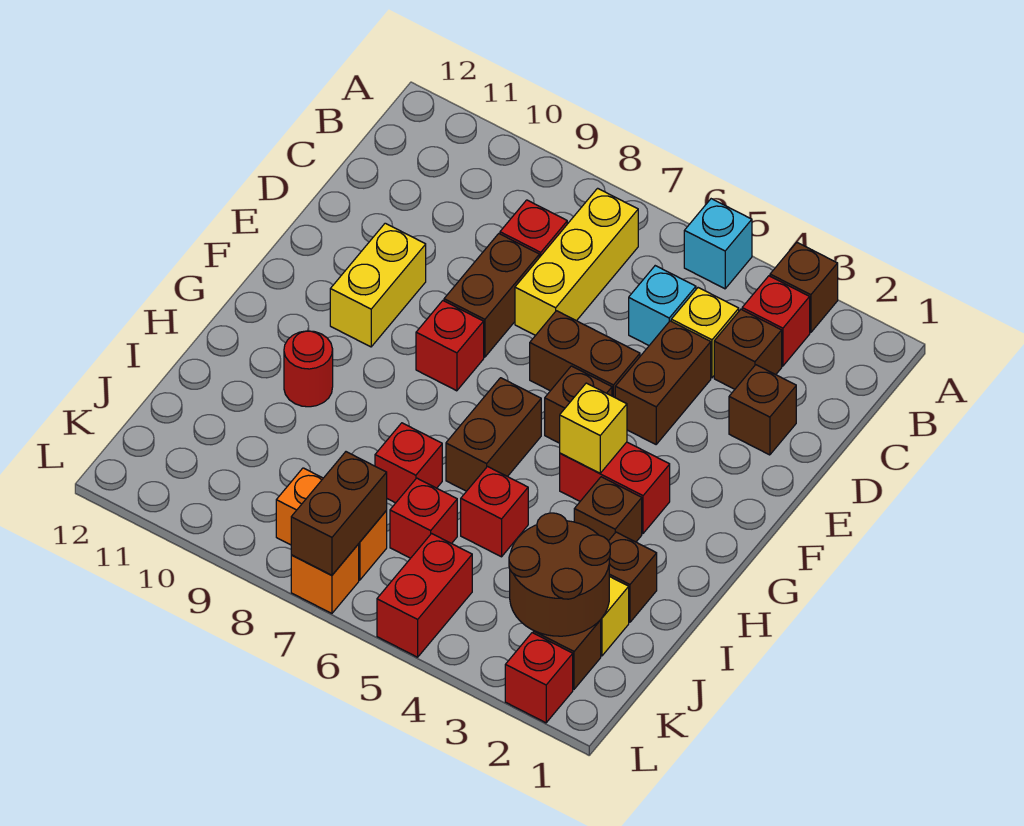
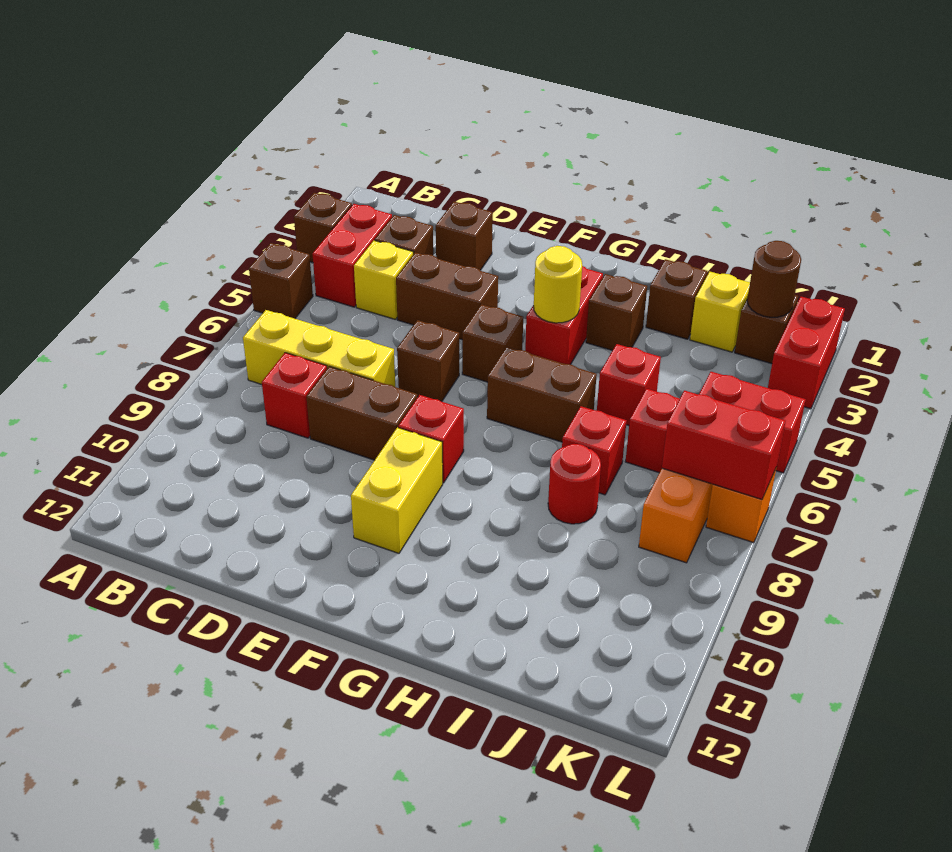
cyan 1x1 brick [684,199,752,289] -> brown 1x1 brick [249,243,313,319]
red 1x1 brick [742,276,810,366] -> red 1x2 brick [313,204,392,307]
cyan 1x1 brick [629,266,696,345] -> none
brown 1x2 brick [530,311,640,397] -> brown 1x1 brick [397,320,459,402]
yellow 1x2 brick [330,223,426,347] -> yellow 1x2 brick turned to [351,427,443,553]
yellow 1x1 brick [560,383,627,473] -> yellow 1x1 round brick [534,246,582,323]
red 1x1 round brick [284,331,333,407] -> red 1x1 round brick moved to [548,444,601,524]
brown 2x2 round brick [509,513,610,636] -> brown 1x1 round brick [747,241,801,317]
brown 1x2 brick [291,452,387,575] -> red 1x2 brick [662,390,786,499]
red 1x1 brick [505,633,573,723] -> red 1x2 brick [768,297,845,409]

